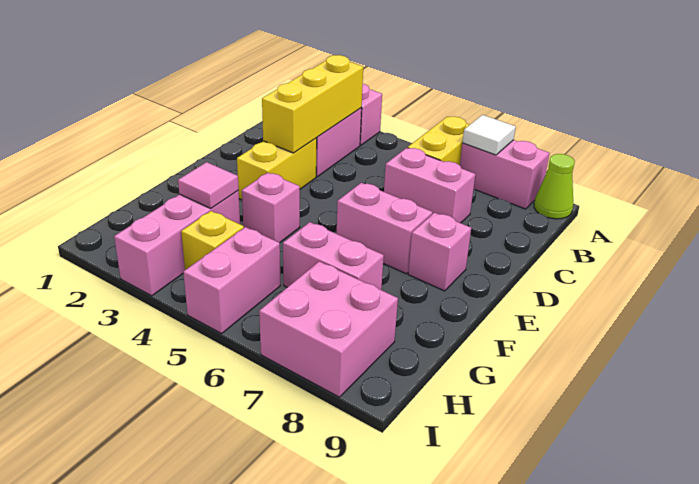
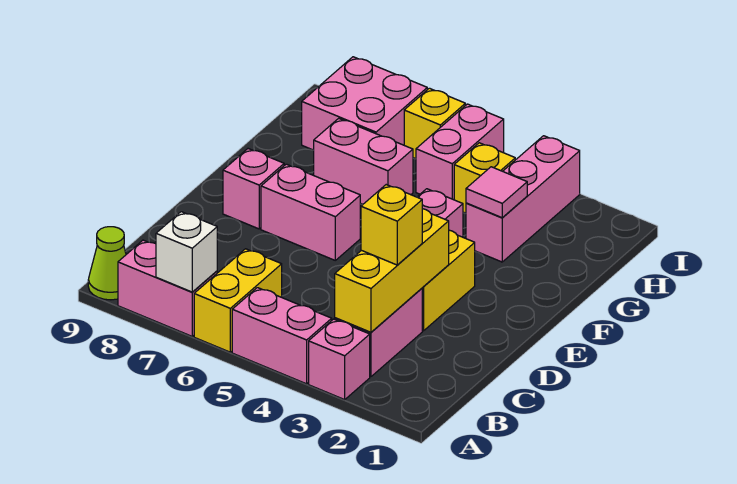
white 1x1 tile [463,115,516,155] -> white 1x1 brick [156,212,217,292]
none -> yellow 1x1 brick [361,185,422,265]
pink 1x2 brick [384,148,475,223] -> pink 1x2 brick moved to [232,288,332,384]
none -> yellow 1x1 brick [404,88,465,159]

